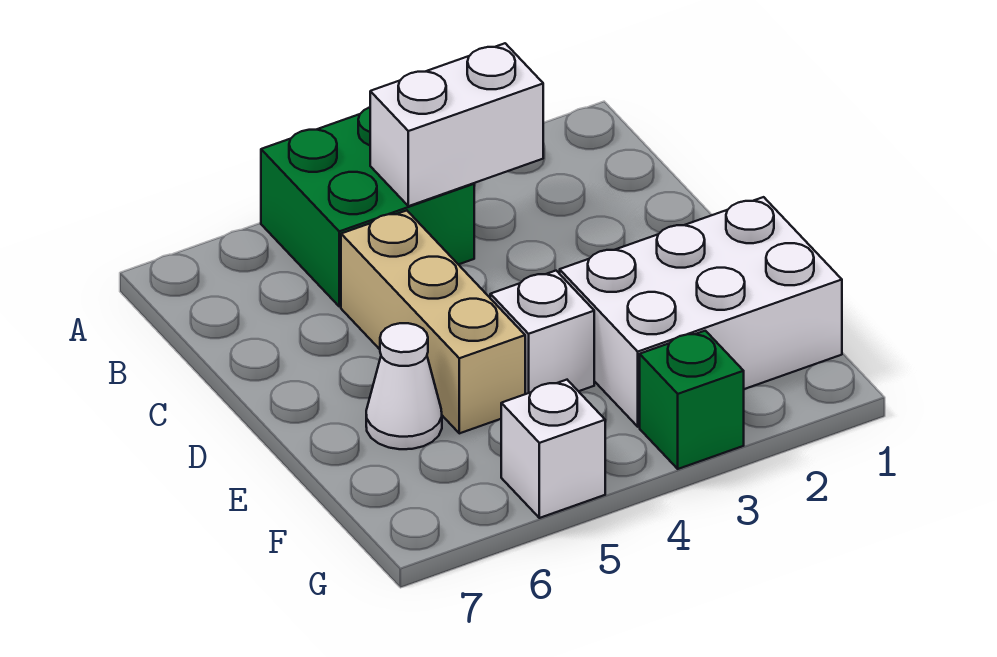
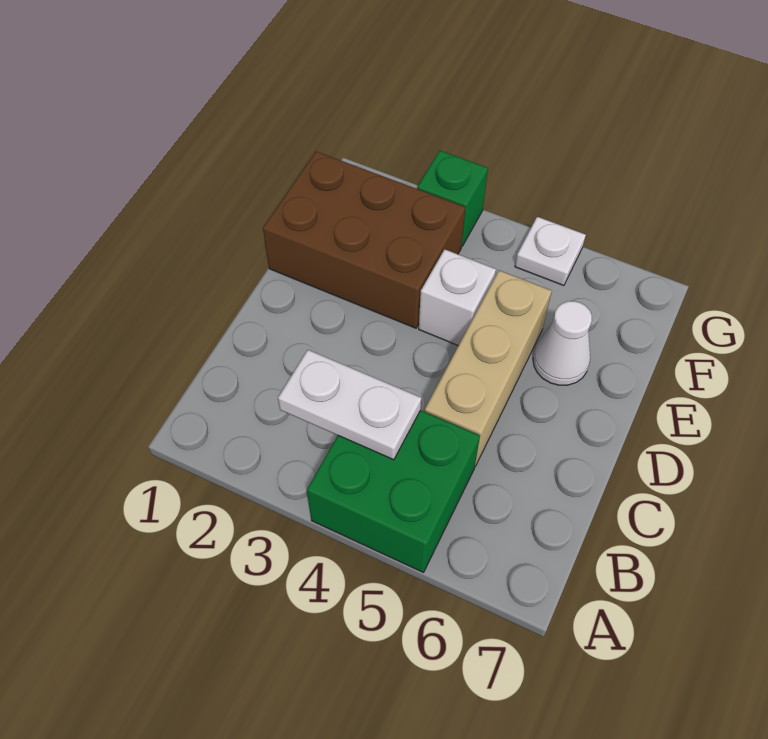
white 1x2 brick [370,43,543,206] -> white 1x2 plate [278,350,421,460]
white 2x3 brick [560,197,842,427] -> brown 2x3 brick [263,151,465,328]
white 1x1 brick [501,380,605,518] -> white 1x1 plate [515,217,586,286]

